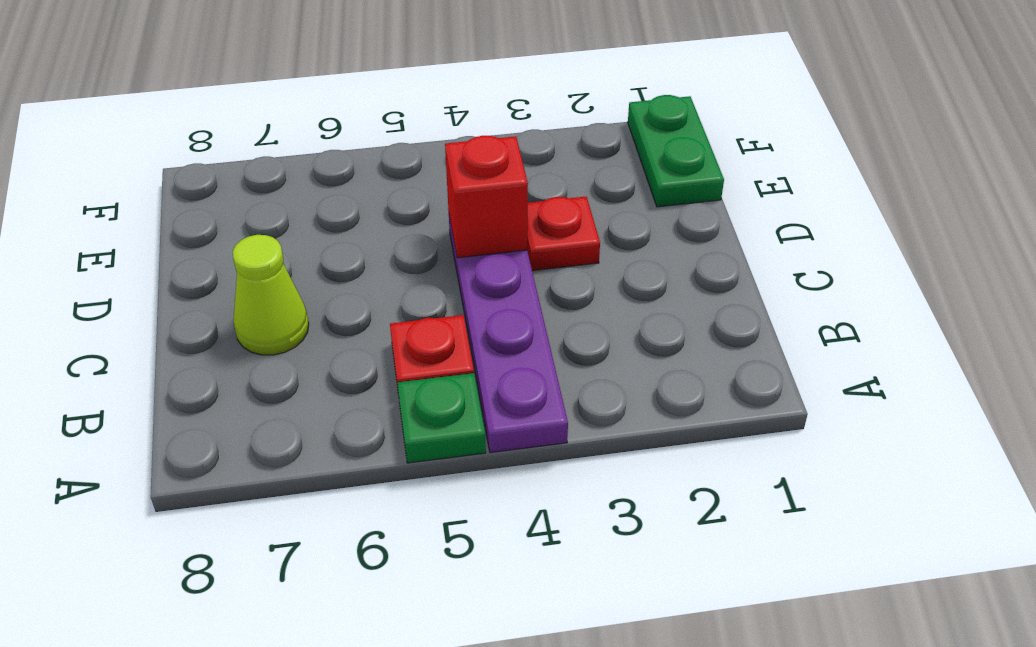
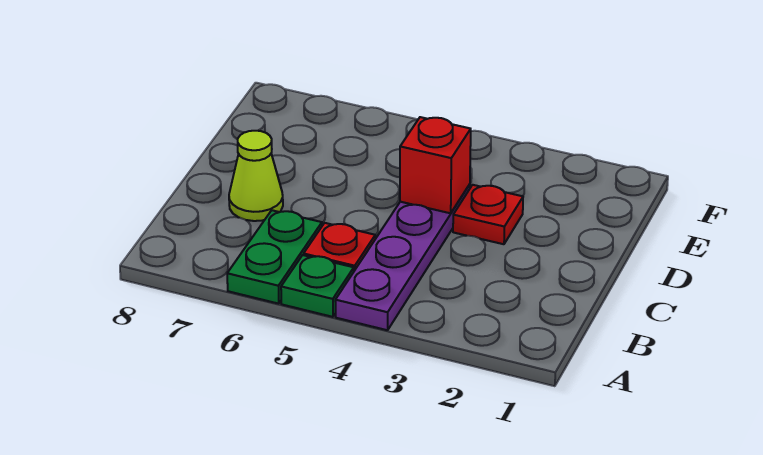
green 1x2 plate [628,95,724,207] -> green 1x2 plate moved to [227,210,322,304]

